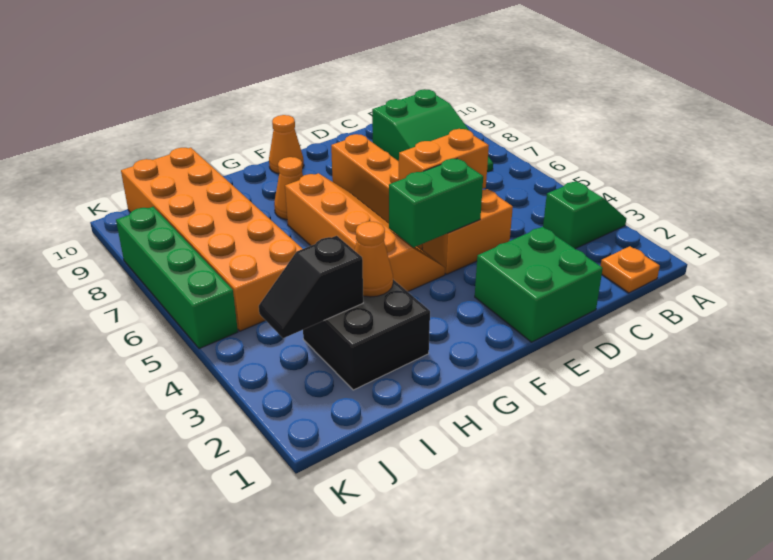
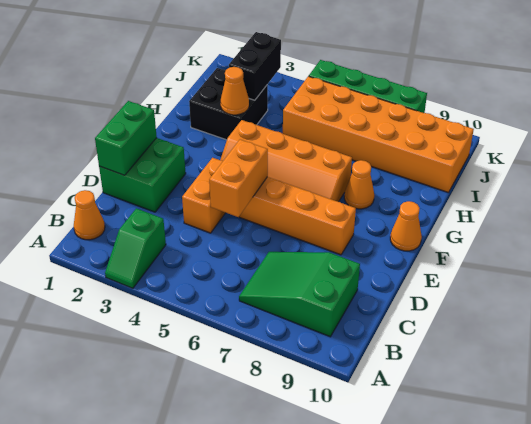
orange 1x1 plate [601,246,660,293] -> orange 1x1 cone [74,190,105,240]
green 1x2 brick [389,159,483,247] -> green 1x2 brick moved to [95,101,157,175]
black 1x2 slope [259,236,363,338] -> black 1x2 brick [229,32,281,100]

